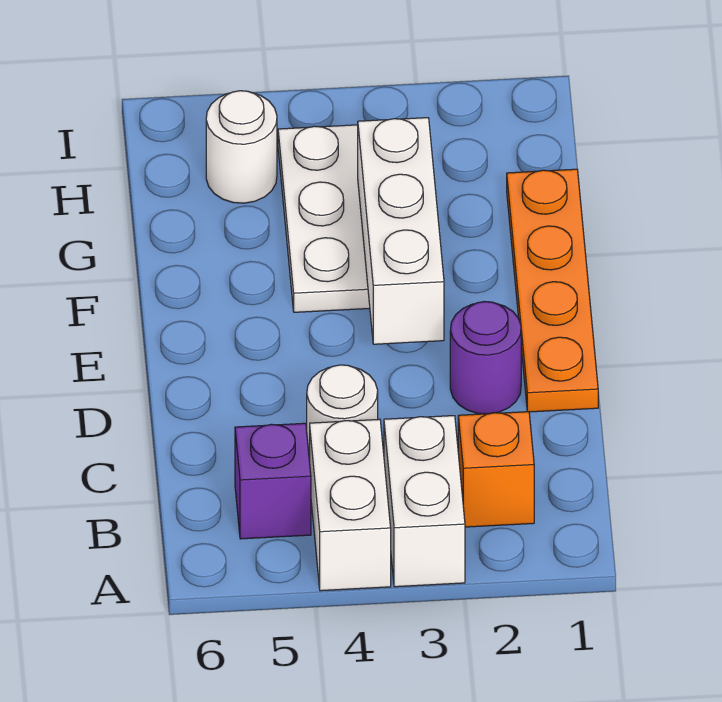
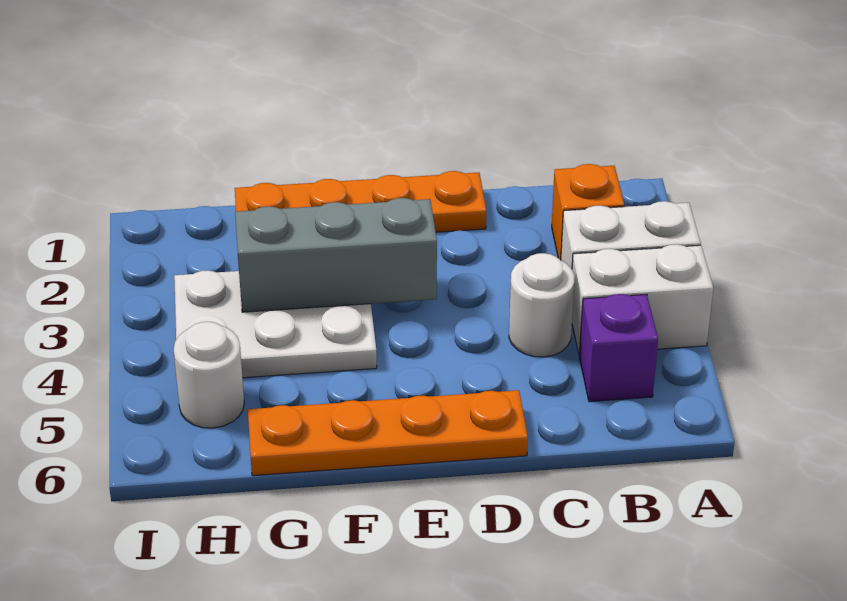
purple 1x1 round brick [450,301,521,414] -> none
none -> orange 1x4 plate [248,390,528,476]
white 1x3 brick [358,118,444,344] -> grey 1x3 brick [235,198,437,312]

